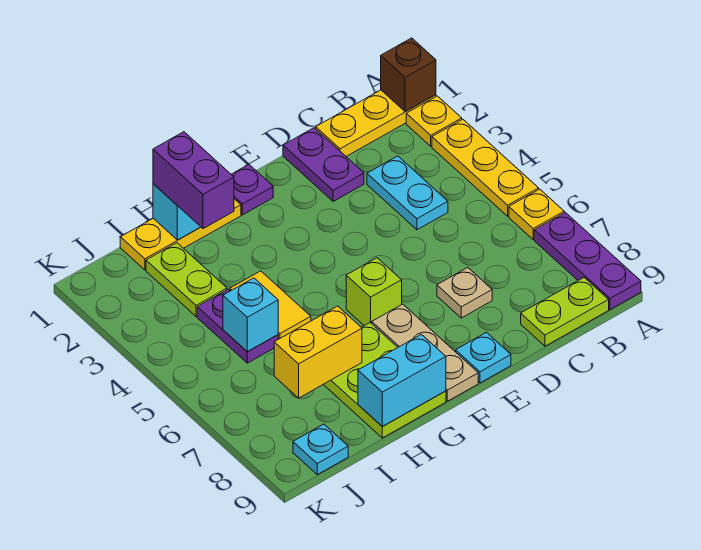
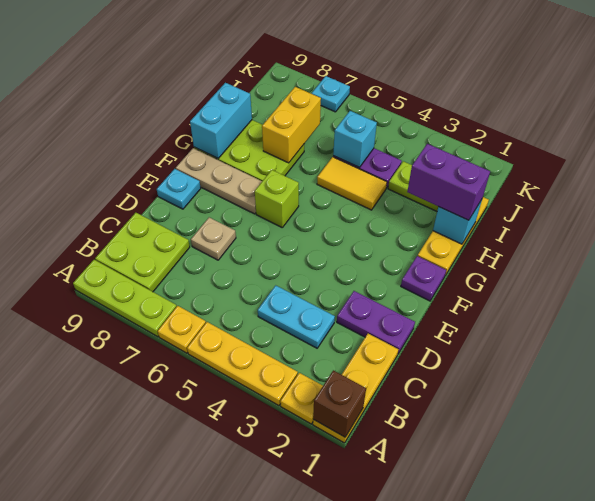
purple 1x3 plate [534,212,641,310] -> lime 1x3 plate [73,260,177,337]
lime 1x2 plate [521,278,609,346] -> lime 2x2 plate [95,213,190,292]
cyan 1x1 plate [293,424,348,475] -> cyan 1x1 plate moved to [311,76,350,112]

